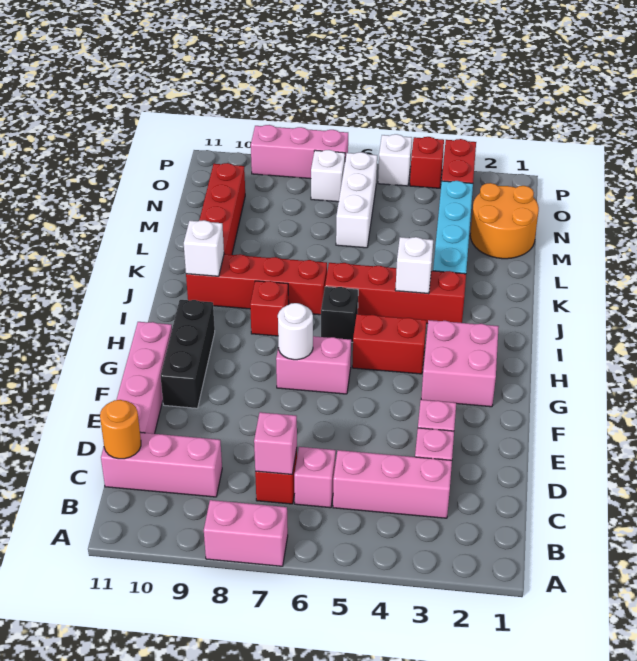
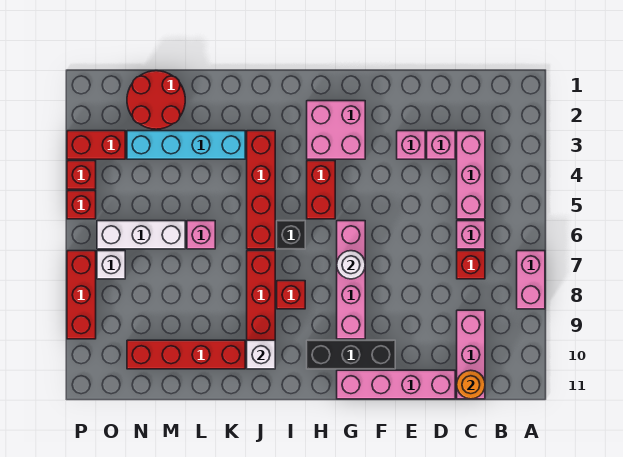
pink 1x1 brick [254,412,297,474] -> pink 1x1 brick moved to [187,221,215,249]
pink 1x2 brick [276,336,351,394] -> pink 1x4 brick [337,221,365,339]
white 1x1 brick [395,237,433,294] -> none
orange 2x2 round brick [470,183,539,259] -> red 2x2 round brick [127,71,185,129]
white 1x1 brick [378,134,412,186] -> red 1x1 brick [67,191,96,219]
pink 1x3 brick [251,125,348,179] -> red 1x3 brick [67,251,96,339]

